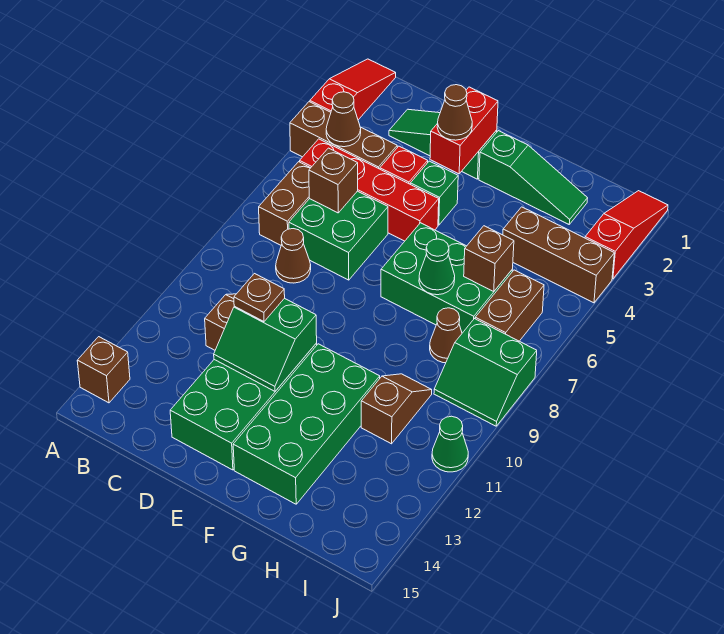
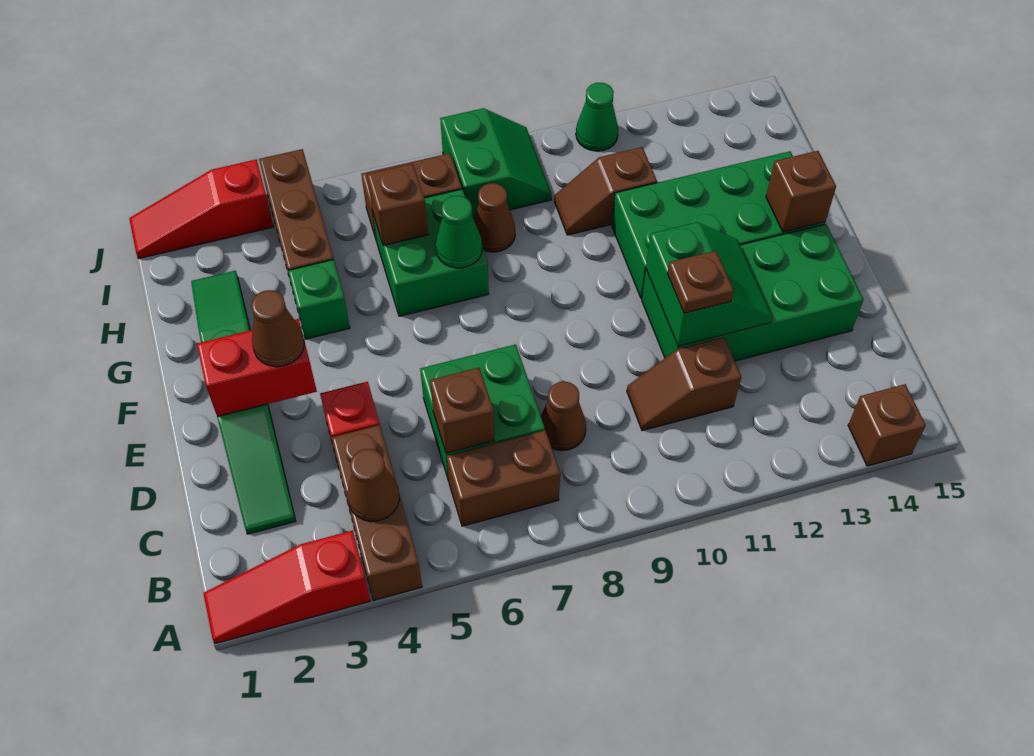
red 1x4 brick [300,139,439,241] -> none
green 1x1 brick [410,161,458,225] -> green 1x1 brick moved to [288,260,350,339]
green 2x3 brick [381,223,513,333] -> green 2x2 brick [372,189,489,316]
none -> brown 1x1 brick [766,151,836,232]

